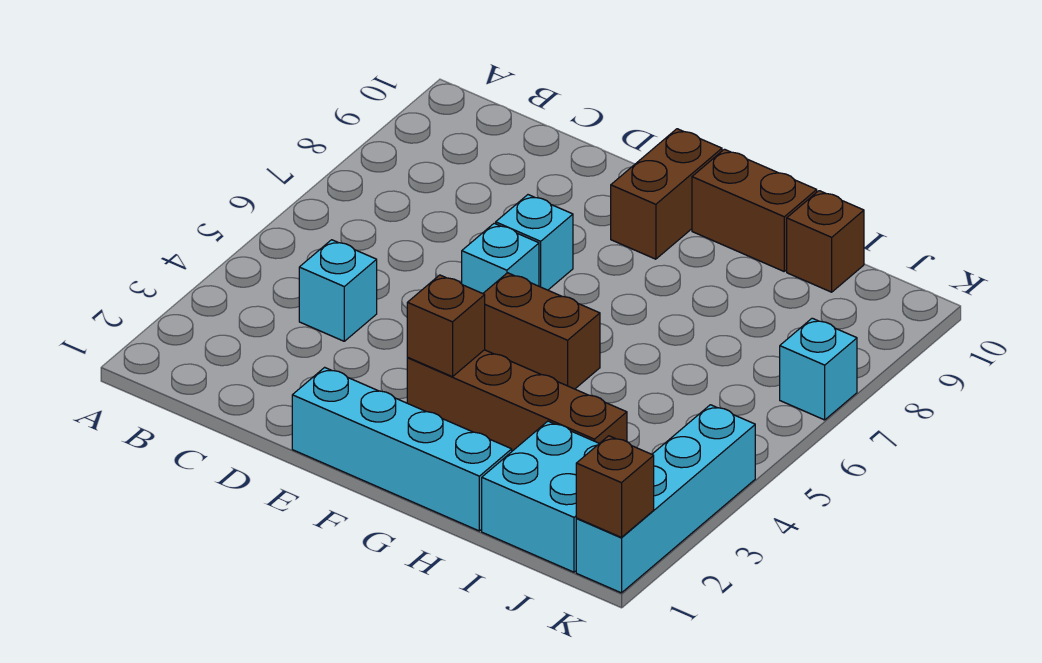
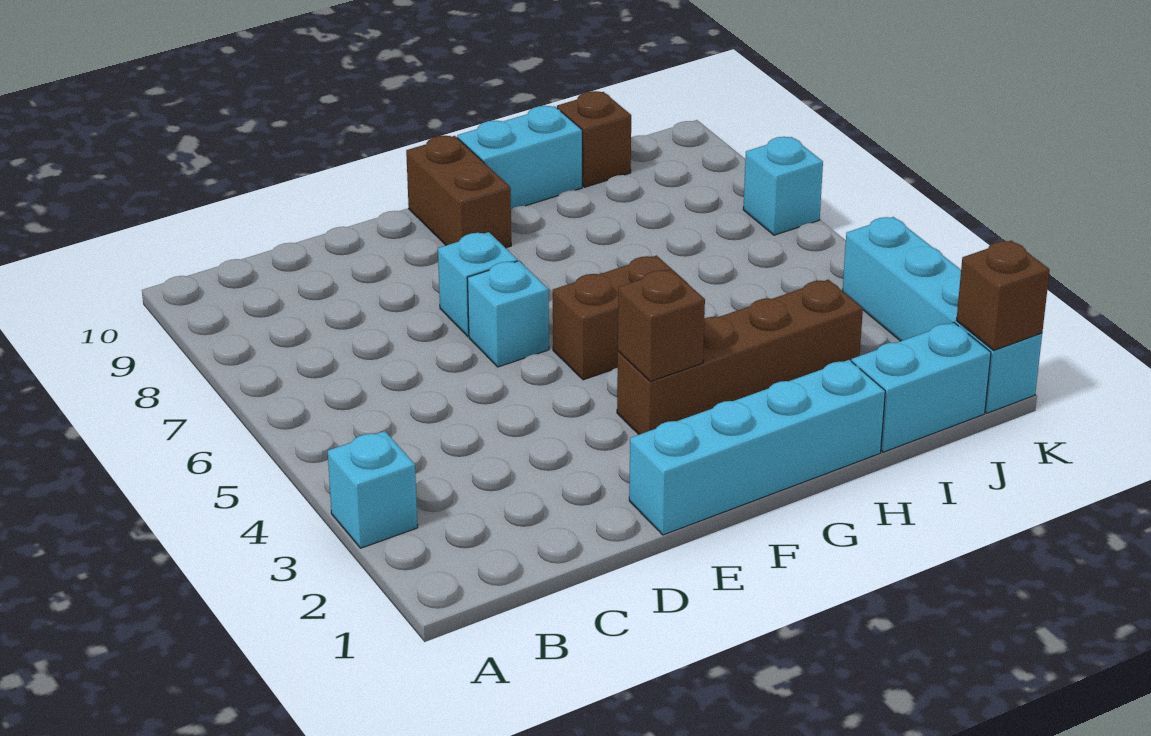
cyan 1x1 brick [299,240,377,341] -> cyan 1x1 brick moved to [328,431,418,548]
brown 1x2 brick [692,149,817,271] -> cyan 1x2 brick [457,106,582,209]
cyan 2x2 brick [482,421,599,572] -> cyan 1x2 brick [852,322,991,452]

